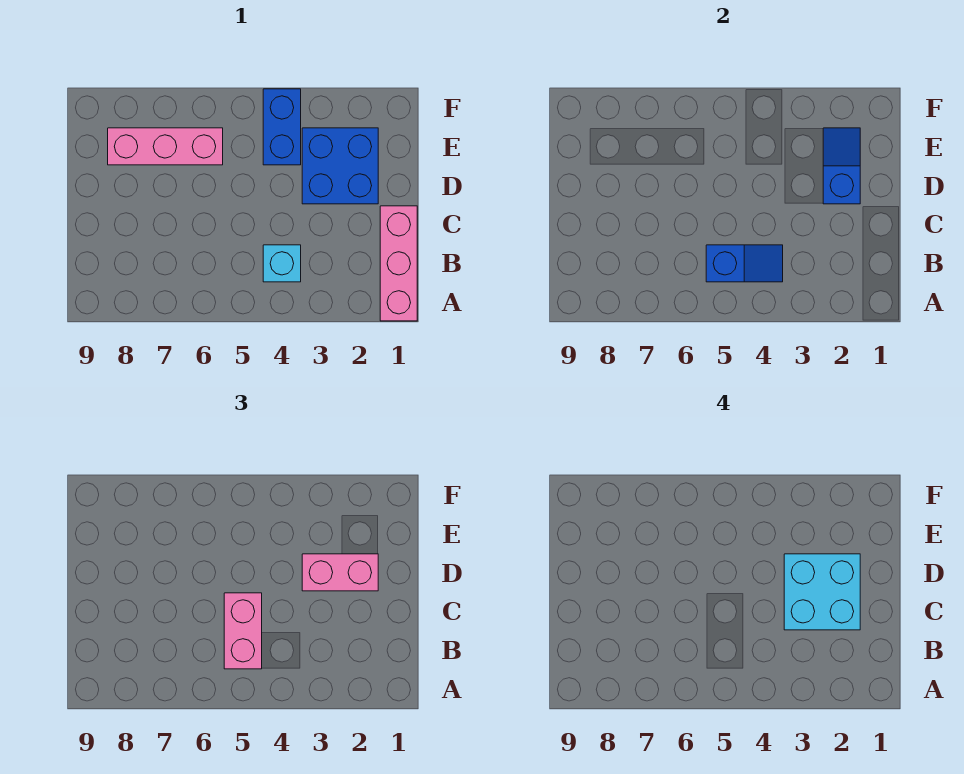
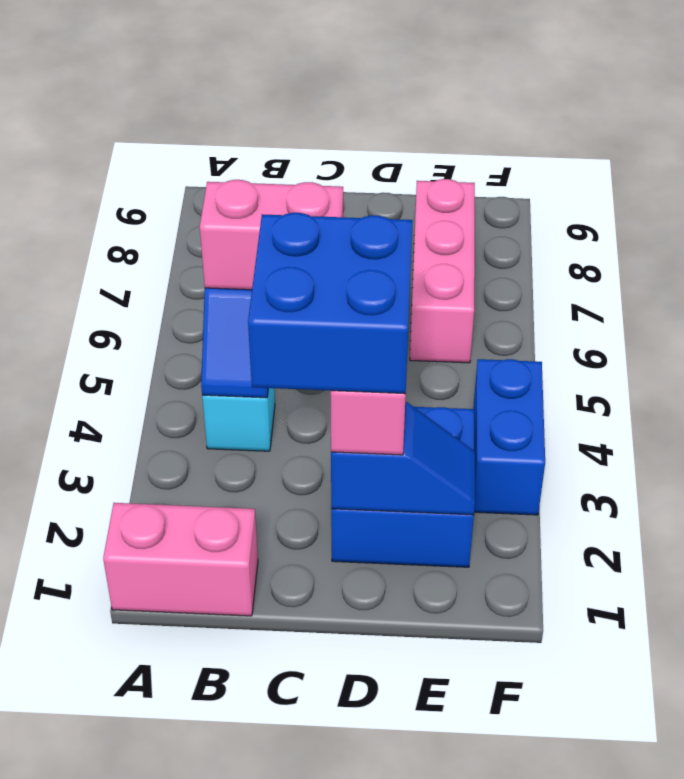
pink 1x3 brick [380,206,417,321] -> pink 1x2 brick [103,503,258,616]
cyan 2x2 brick [784,554,860,630] -> blue 2x2 brick [248,213,413,394]
blue 1x2 brick [263,89,301,165] -> blue 1x2 brick turned to [473,359,545,515]

